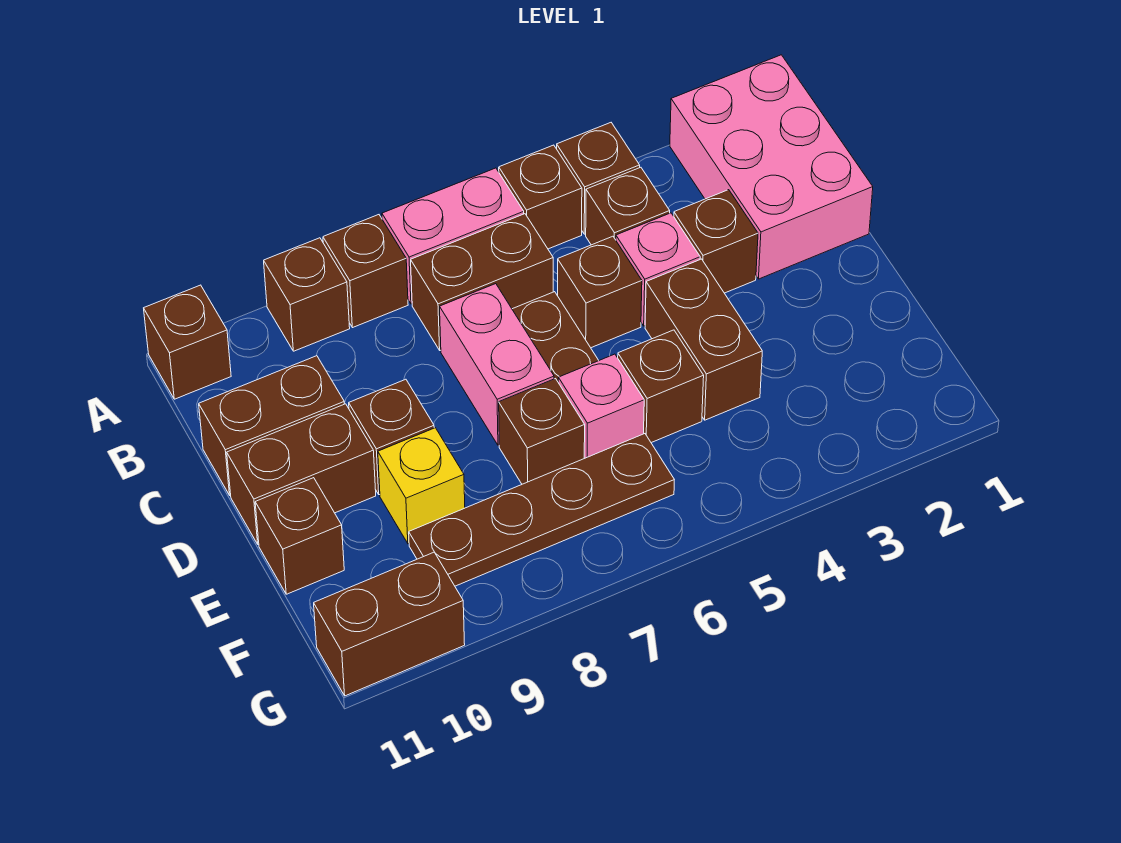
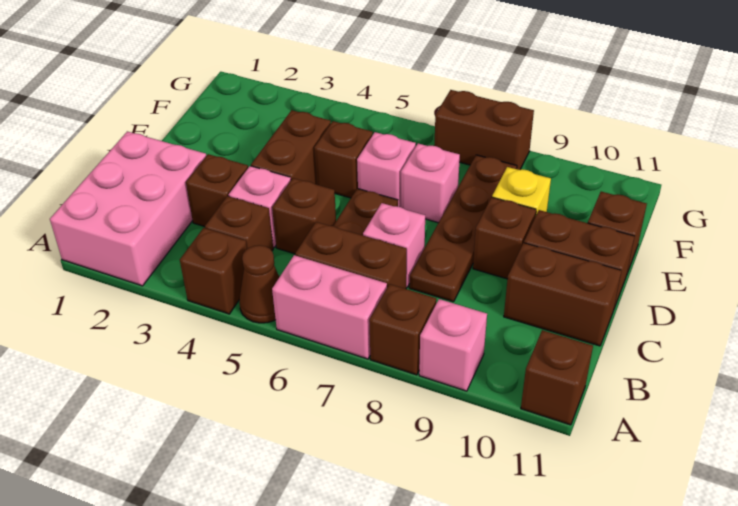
brown 1x1 brick [499,145,582,249] -> brown 1x1 cone [239,245,279,323]
brown 1x1 brick [264,238,350,351] -> pink 1x1 brick [419,299,487,391]
pink 1x2 brick [440,284,554,445] -> pink 1x1 brick [363,203,425,288]
brown 1x1 brick [499,379,585,484] -> pink 1x1 brick [401,144,460,223]
brown 1x4 plate [409,434,674,586] -> brown 1x4 plate turned to [409,155,517,302]
brown 1x2 brick [314,552,465,696] -> brown 1x2 brick moved to [434,90,534,170]

